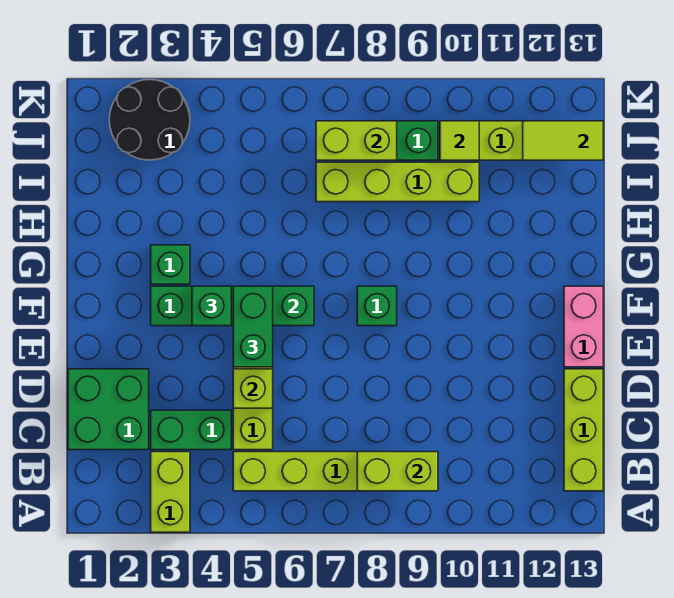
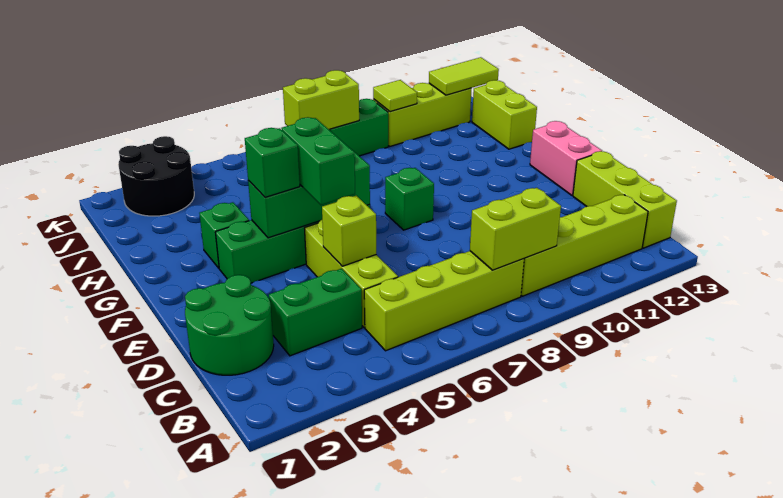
lime 1x2 brick [151,452,190,532] -> lime 1x2 brick moved to [472,80,537,149]
green 2x2 brick [68,369,149,450] -> green 2x2 round brick [185,275,274,375]
lime 1x4 brick [316,162,479,202] -> lime 1x4 brick moved to [521,195,648,296]

